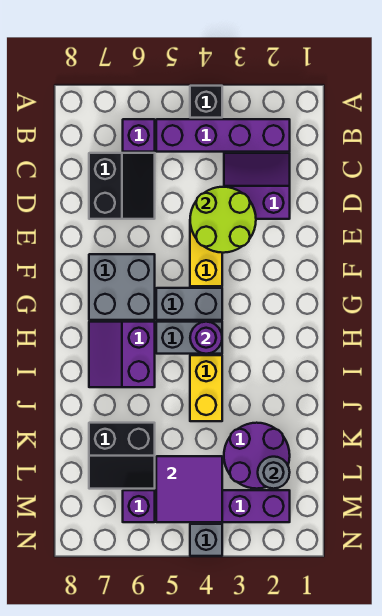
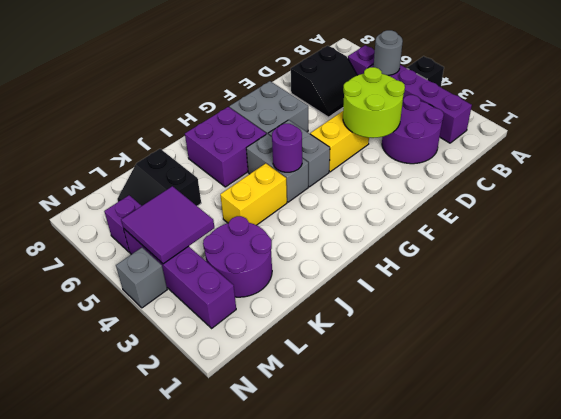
purple 2x2 slope [224,153,290,219] -> purple 2x2 round brick [382,95,444,164]
purple 2x2 slope [89,322,155,387] -> purple 2x2 brick [185,107,266,187]
grey 1x1 round brick [258,457,290,489] -> grey 1x1 round brick moved to [374,30,403,75]

